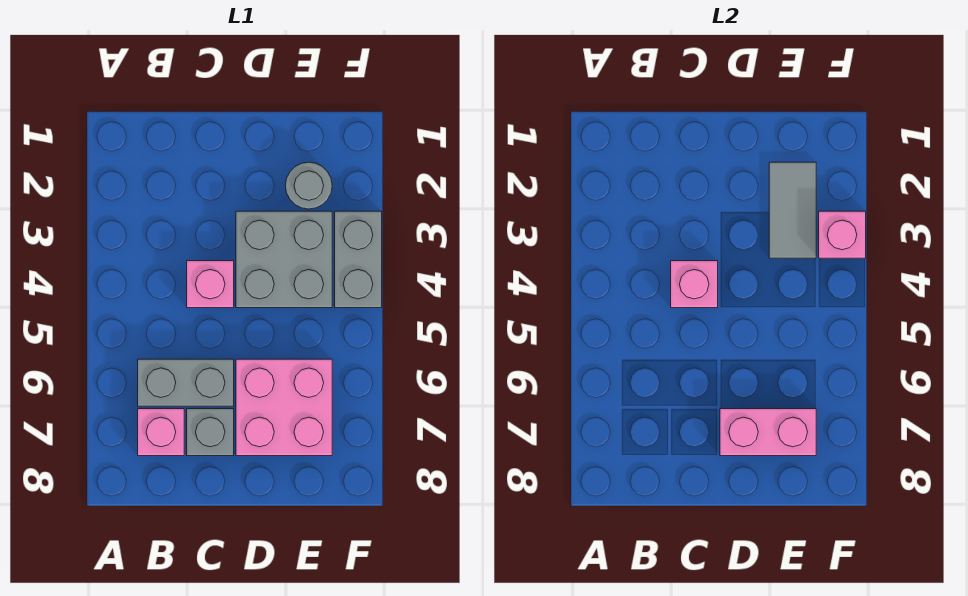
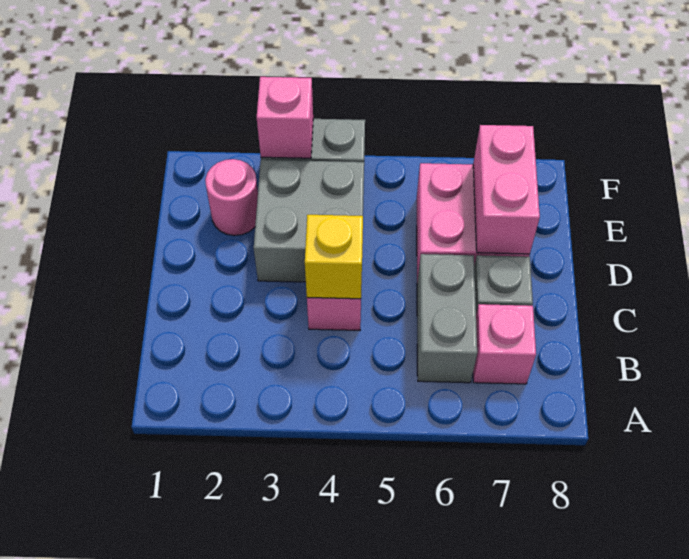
pink 1x1 brick [671,261,718,308] -> yellow 1x1 brick [305,215,363,299]
grey 1x1 round brick [285,162,332,209] -> pink 1x1 round brick [205,159,258,236]
grey 1x2 tile [769,162,816,258] -> none

